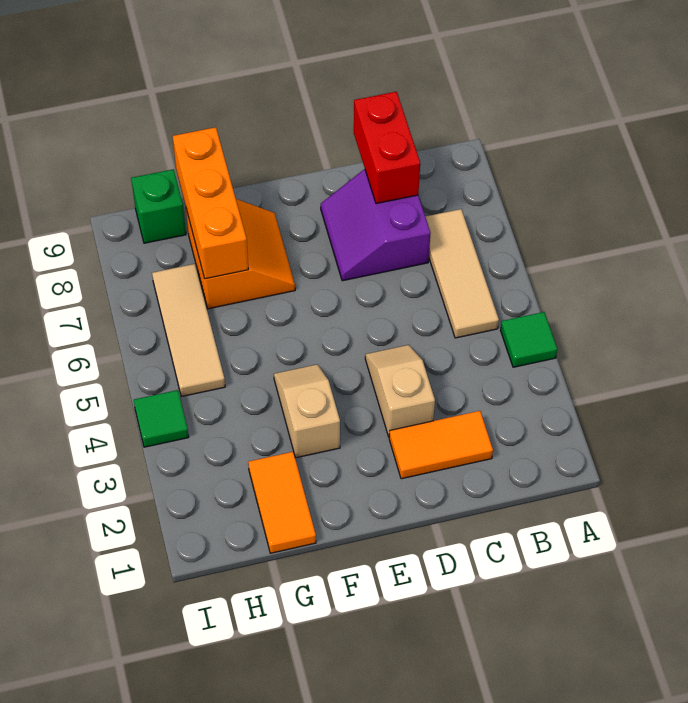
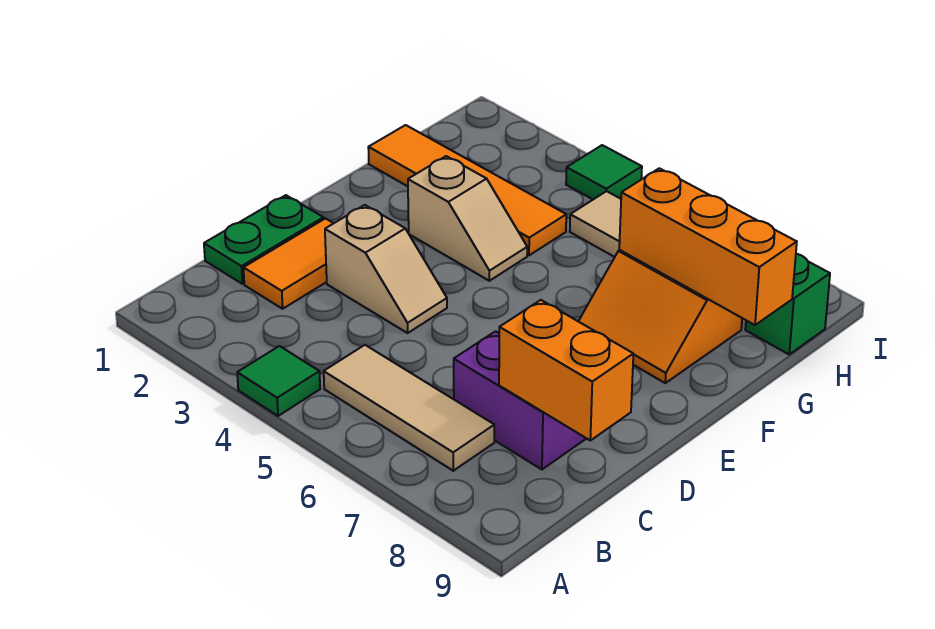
none -> green 1x2 plate [204,195,324,284]
red 1x2 brick [354,92,420,204] -> orange 1x2 brick [499,300,633,440]
orange 1x2 tile [248,452,316,553] -> orange 1x4 tile [368,125,566,255]

